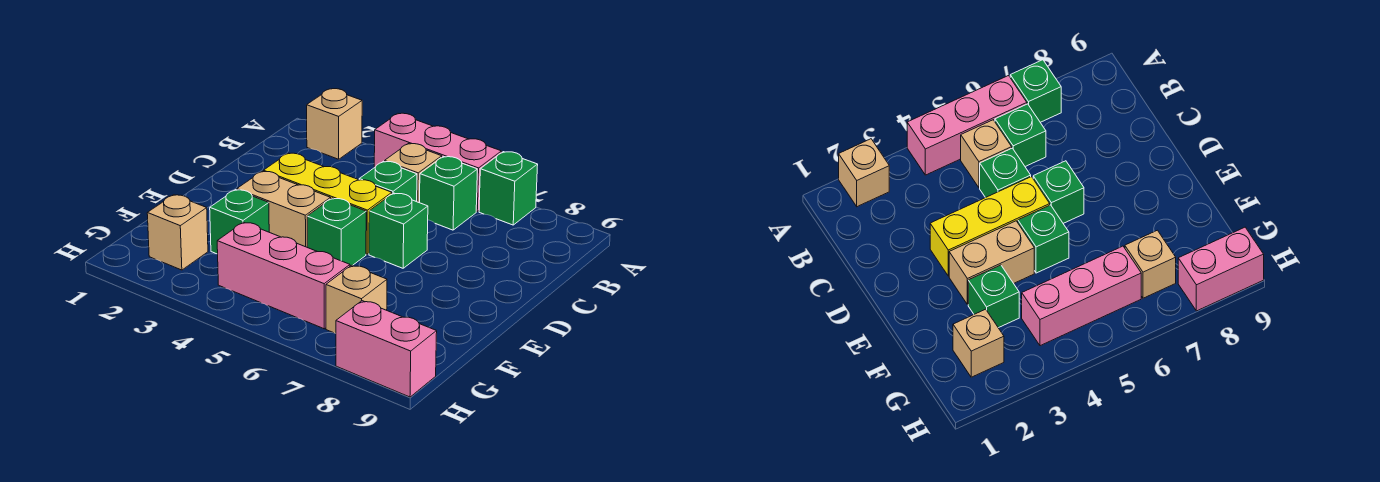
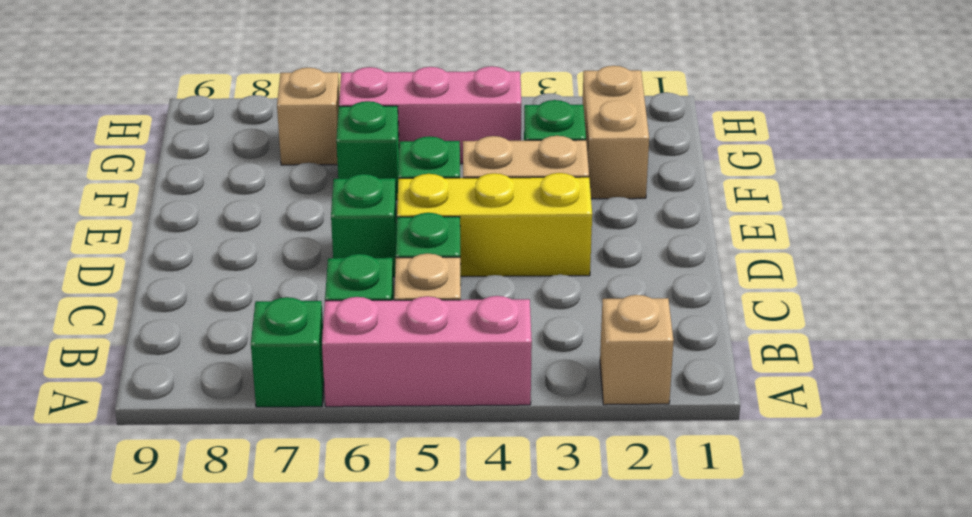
none -> green 1x1 brick [336,101,399,200]
tan 1x1 brick [147,195,208,270] -> tan 1x2 brick [582,66,649,199]
pink 1x2 brick [336,301,437,397] -> none

